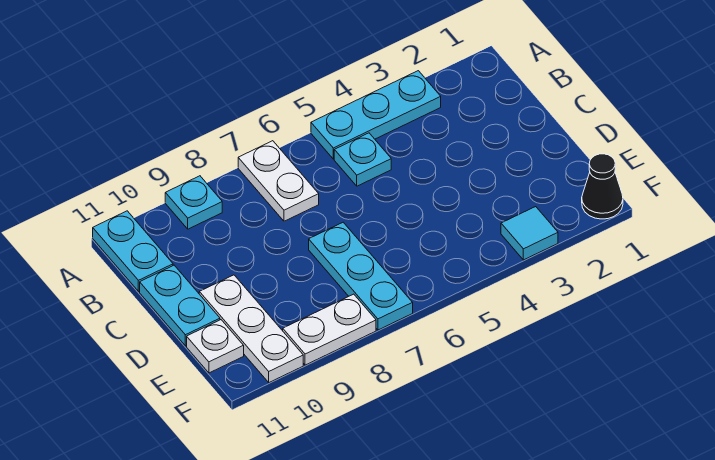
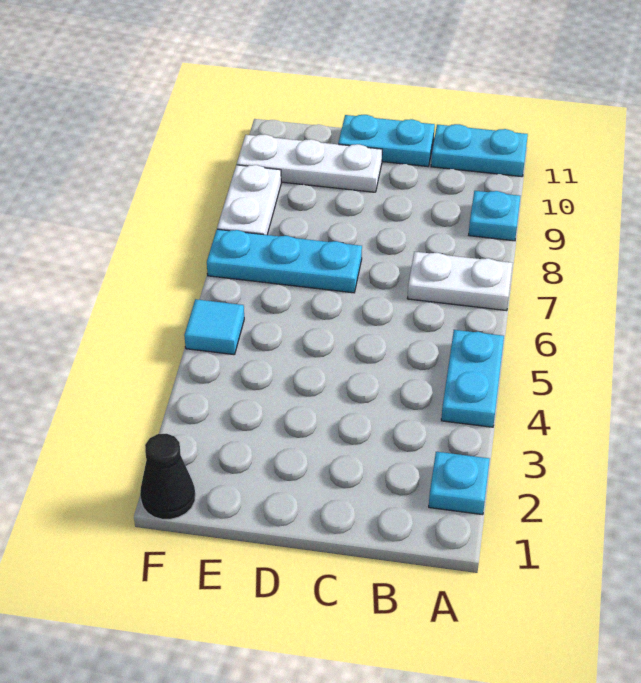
cyan 1x3 plate [311,71,441,159] -> cyan 1x2 plate [441,330,504,427]
cyan 1x1 plate [334,133,391,186] -> cyan 1x1 plate moved to [429,452,490,515]
white 1x1 plate [187,320,244,373] -> none
cyan 1x1 tile [501,207,558,260] -> cyan 1x1 tile moved to [184,299,244,355]

